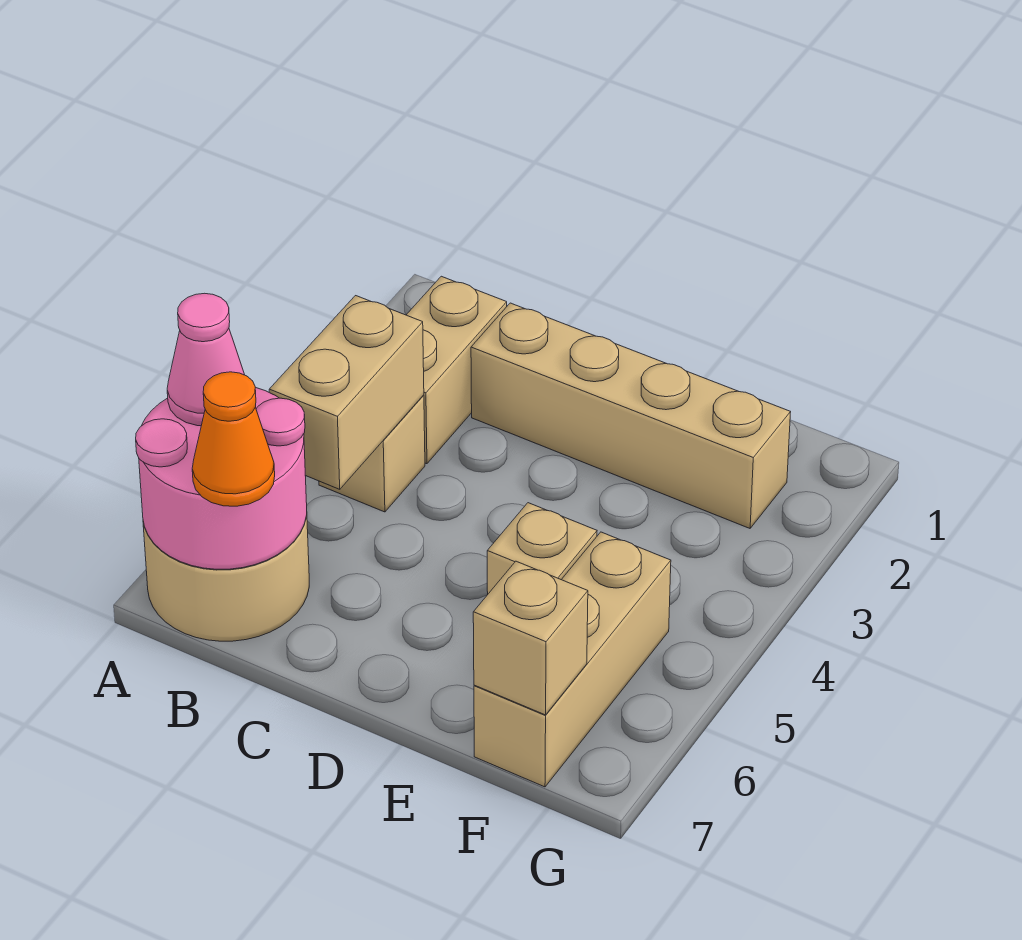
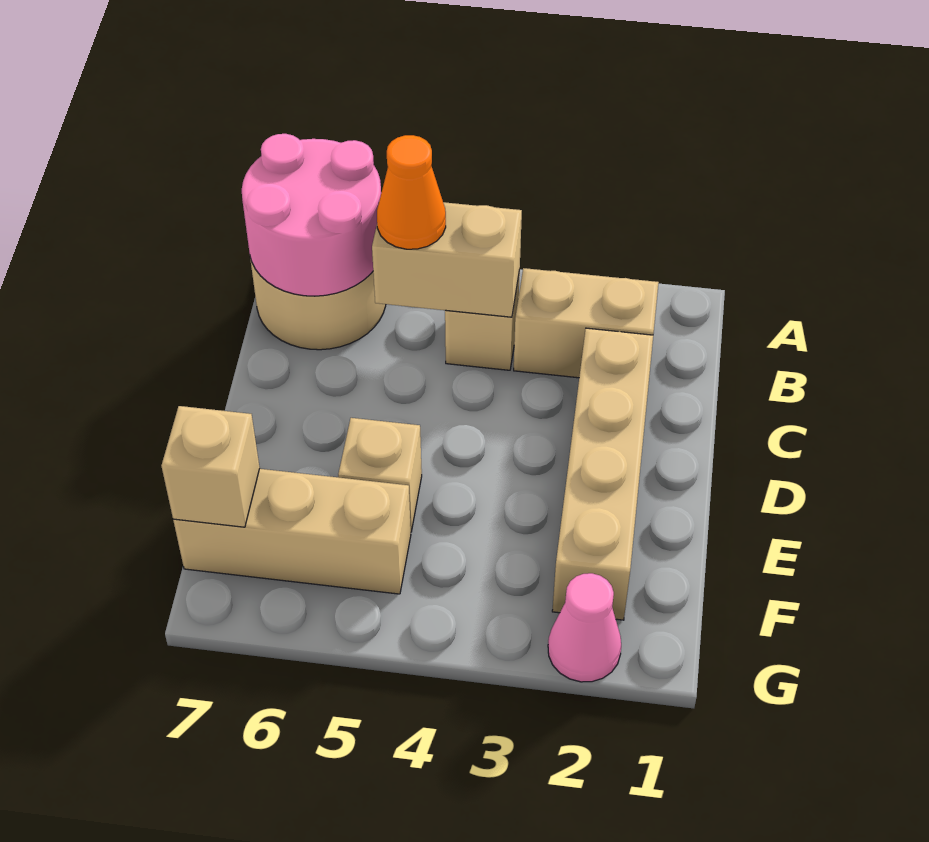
pink 1x1 cone [167,293,245,426] -> pink 1x1 cone moved to [548,573,621,682]
orange 1x1 cone [192,372,275,506] -> orange 1x1 cone moved to [377,135,446,249]

